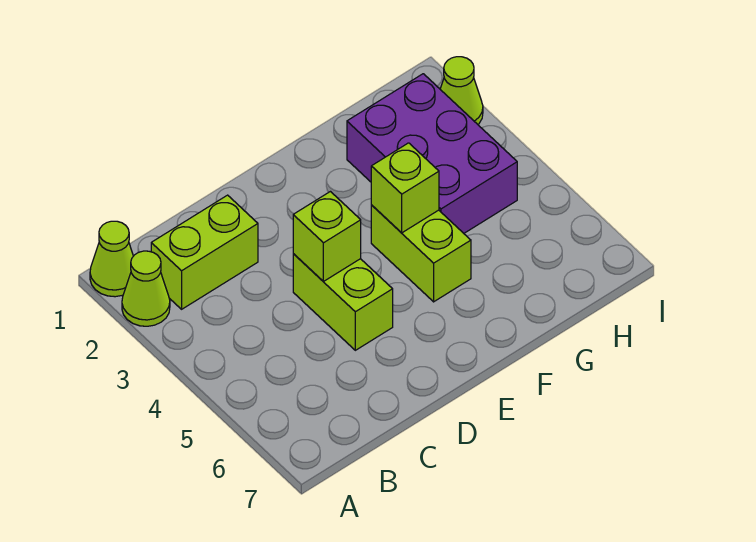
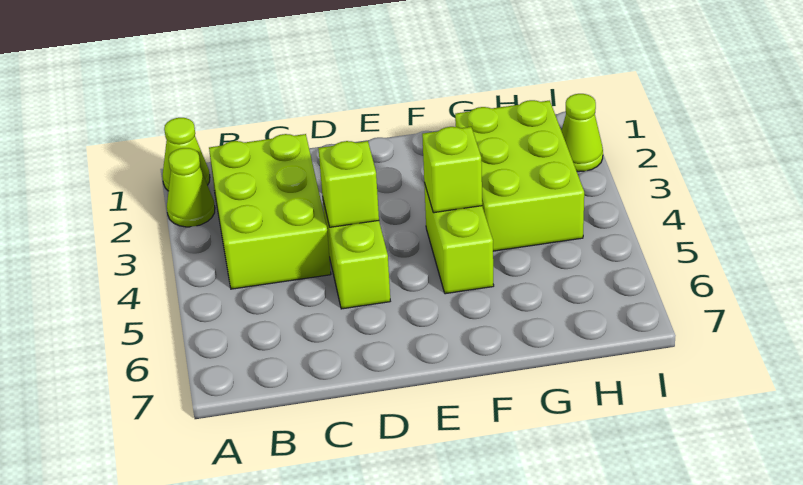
lime 1x2 brick [151,195,258,309] -> lime 2x3 brick [209,134,331,289]
purple 2x3 brick [347,74,517,233] -> lime 2x3 brick [455,100,584,251]

